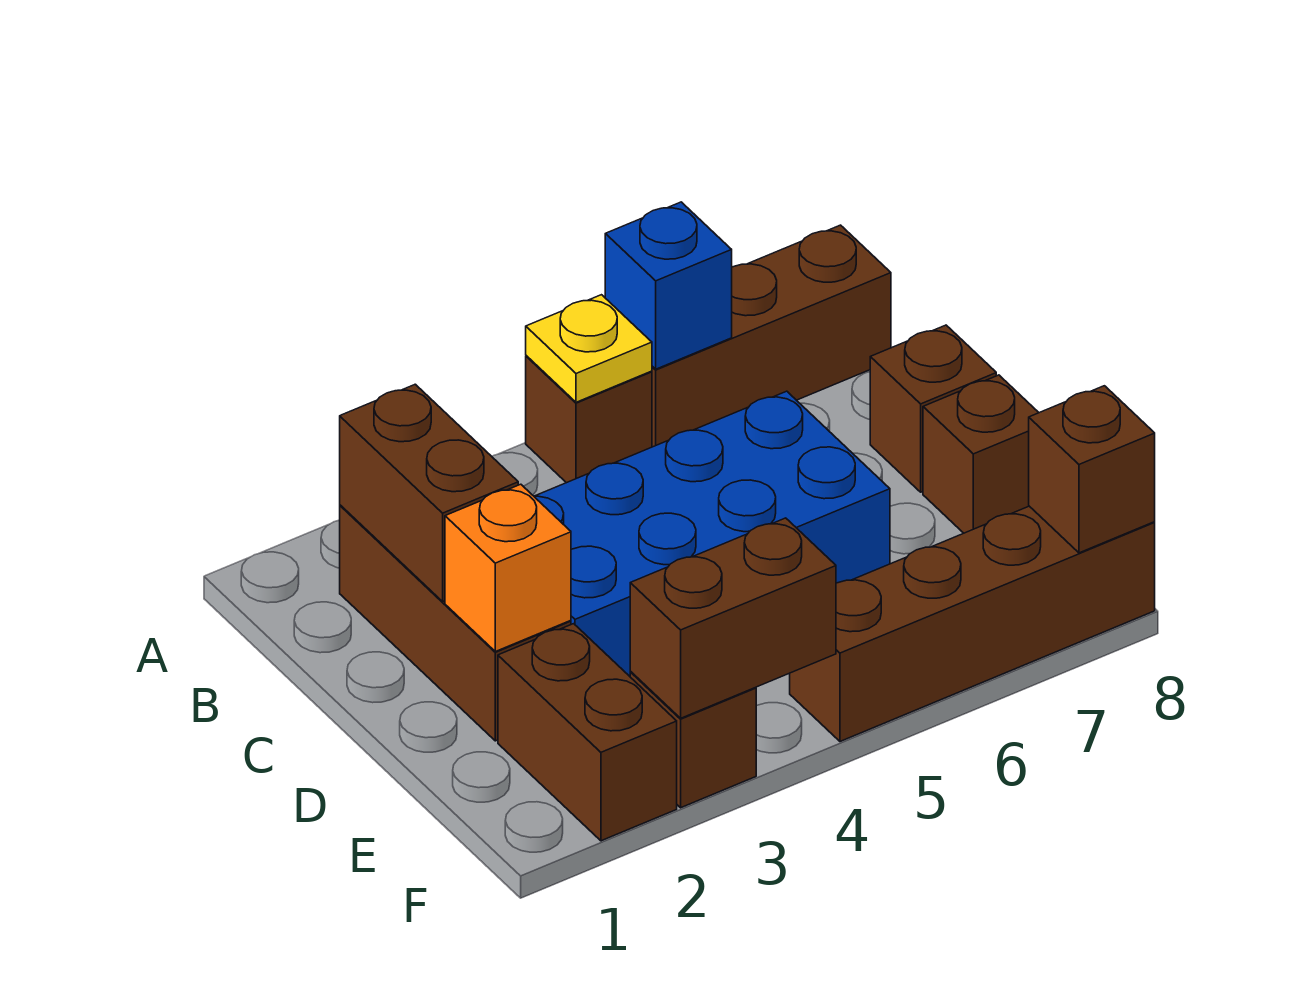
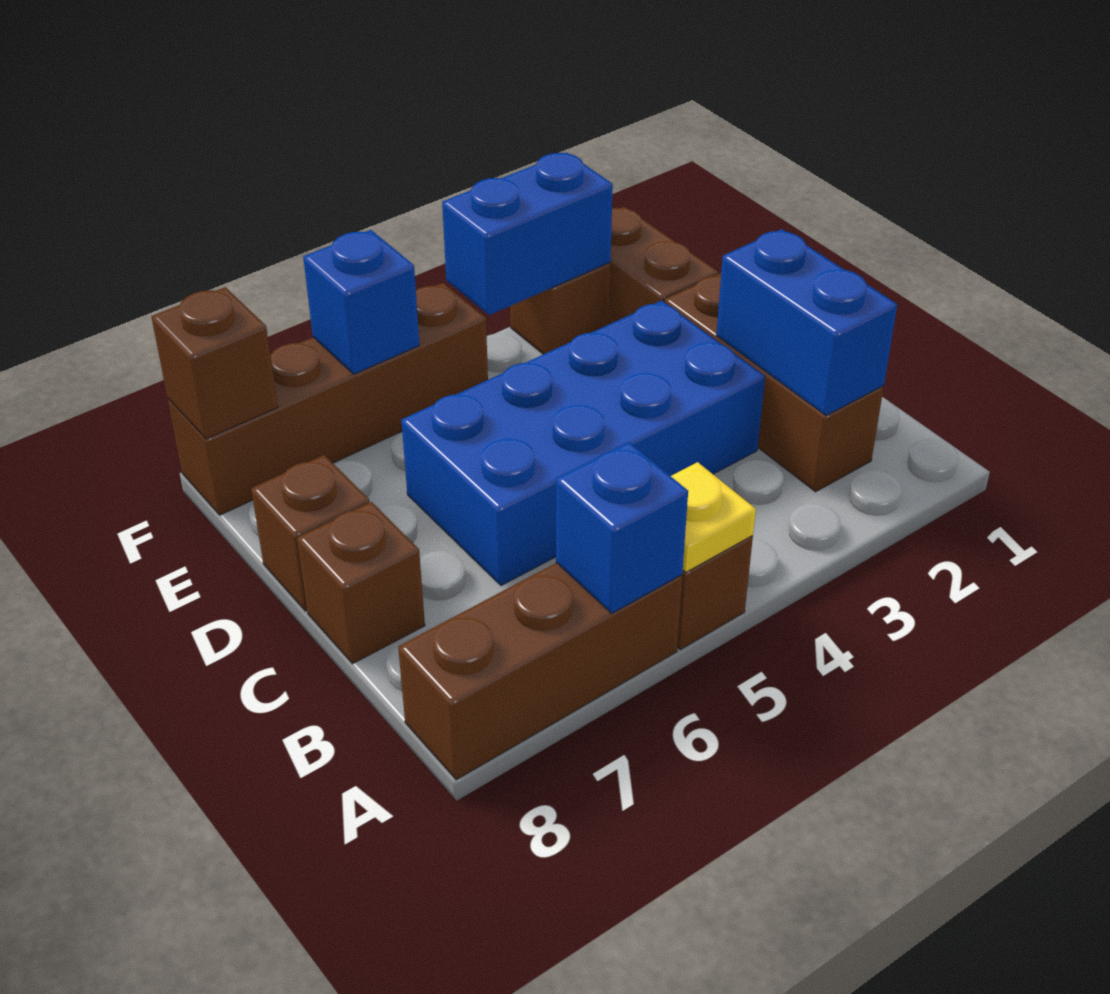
brown 1x2 brick [340,384,518,601] -> blue 1x2 brick [716,229,897,415]
orange 1x1 brick [445,484,571,652] -> none
brown 1x2 brick [630,518,836,718] -> blue 1x2 brick [442,153,613,315]
none -> blue 1x1 brick [303,230,419,374]

